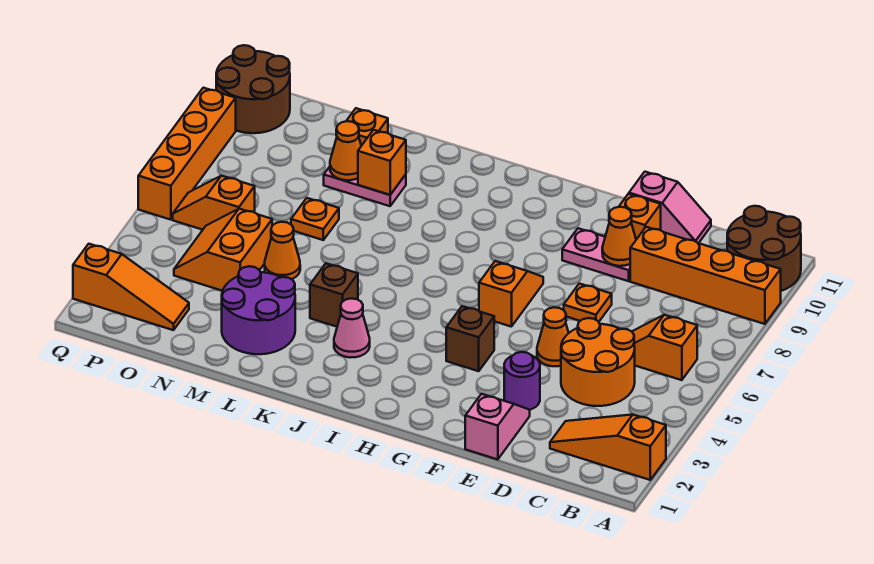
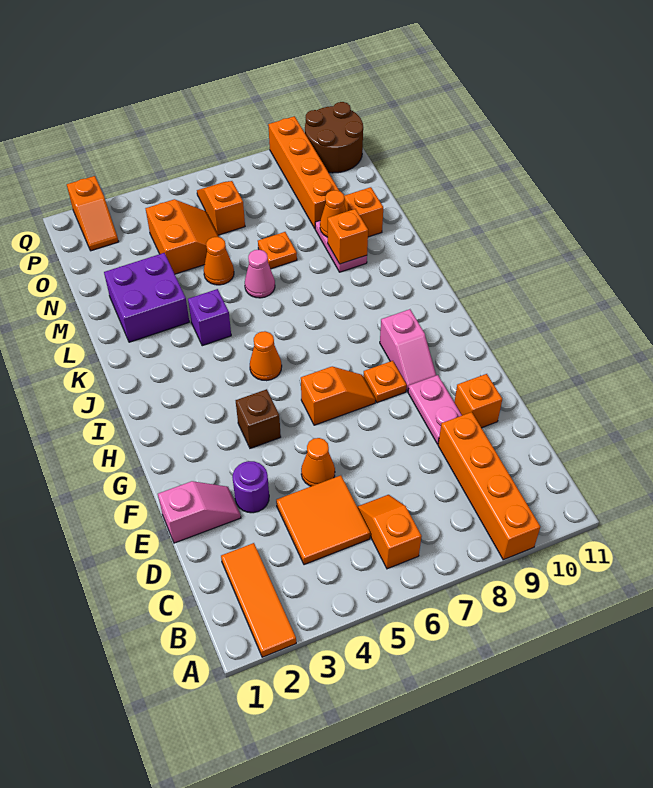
orange 1x3 slope [550,415,666,480] -> orange 1x3 tile [221,543,296,657]
brown 2x2 round brick [727,206,801,291] -> none
orange 2x2 round brick [561,318,635,406] -> orange 2x2 tile [276,475,370,565]
pink 1x2 slope [629,172,711,243] -> pink 1x2 slope moved to [380,309,436,392]
orange 1x1 plate [564,284,612,322] -> orange 1x1 plate moved to [363,361,407,403]
orange 1x1 cone [602,207,636,266] -> orange 1x1 cone moved to [250,331,282,381]
pink 1x1 cone [334,299,370,358] -> pink 1x1 cone moved to [245,250,275,298]
brown 1x1 brick [310,263,358,327] -> purple 1x1 brick [188,289,231,346]
purple 2x2 round brick [222,266,295,354] -> purple 2x2 brick [104,253,189,342]
orange 2x2 slope [174,209,272,291] -> orange 2x2 slope turned to [146,199,219,274]
orange 1x3 slope [73,244,189,330] -> orange 1x2 slope [67,176,119,251]
orange 1x4 brick [138,88,236,220] -> orange 1x4 brick turned to [268,116,339,229]

